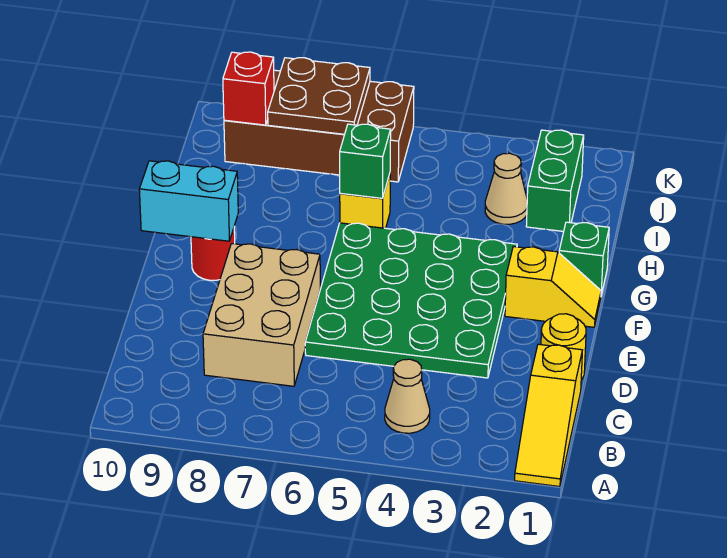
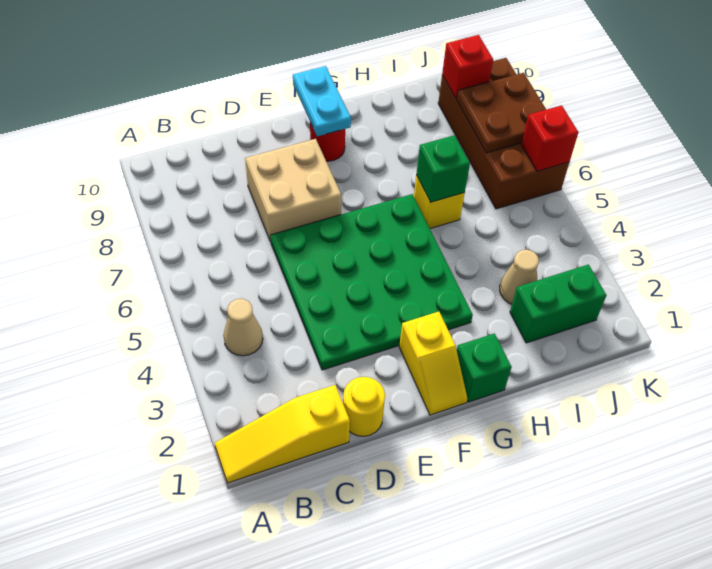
tan 2x3 brick [203,244,320,386] -> tan 2x2 brick [245,139,341,242]
cyan 1x2 brick [139,161,238,241] -> cyan 1x2 plate [293,66,351,136]
none -> red 1x1 brick [521,105,578,171]

